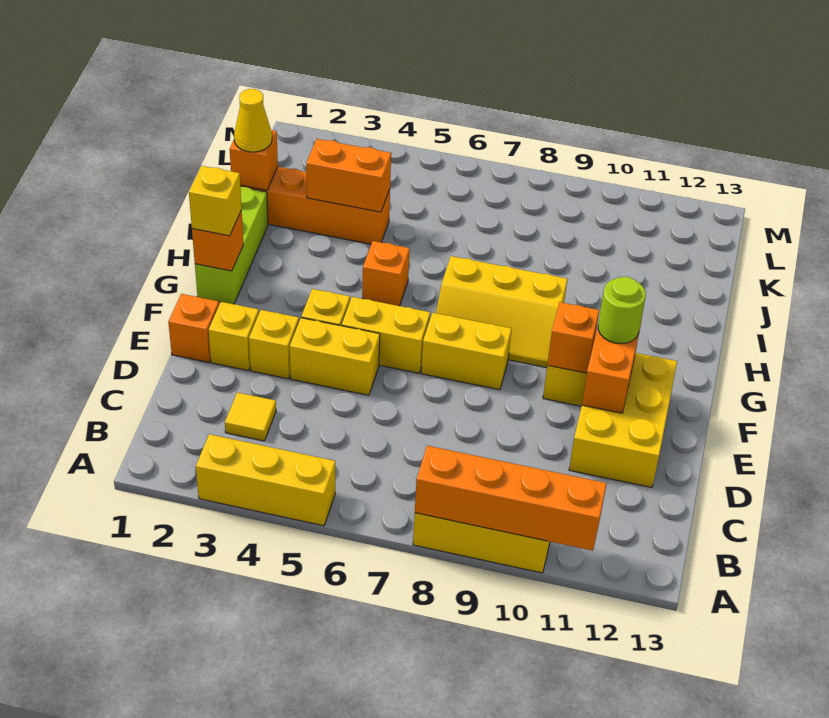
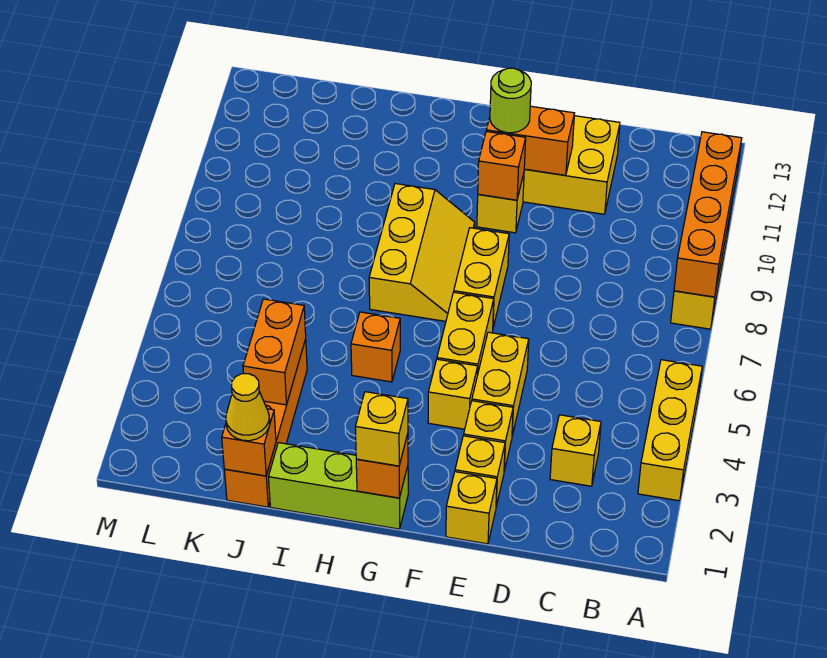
yellow 1x1 tile [225,392,276,441] -> yellow 1x1 brick [550,415,601,486]
orange 1x1 brick [168,294,219,362] -> yellow 1x1 brick [446,472,497,544]

